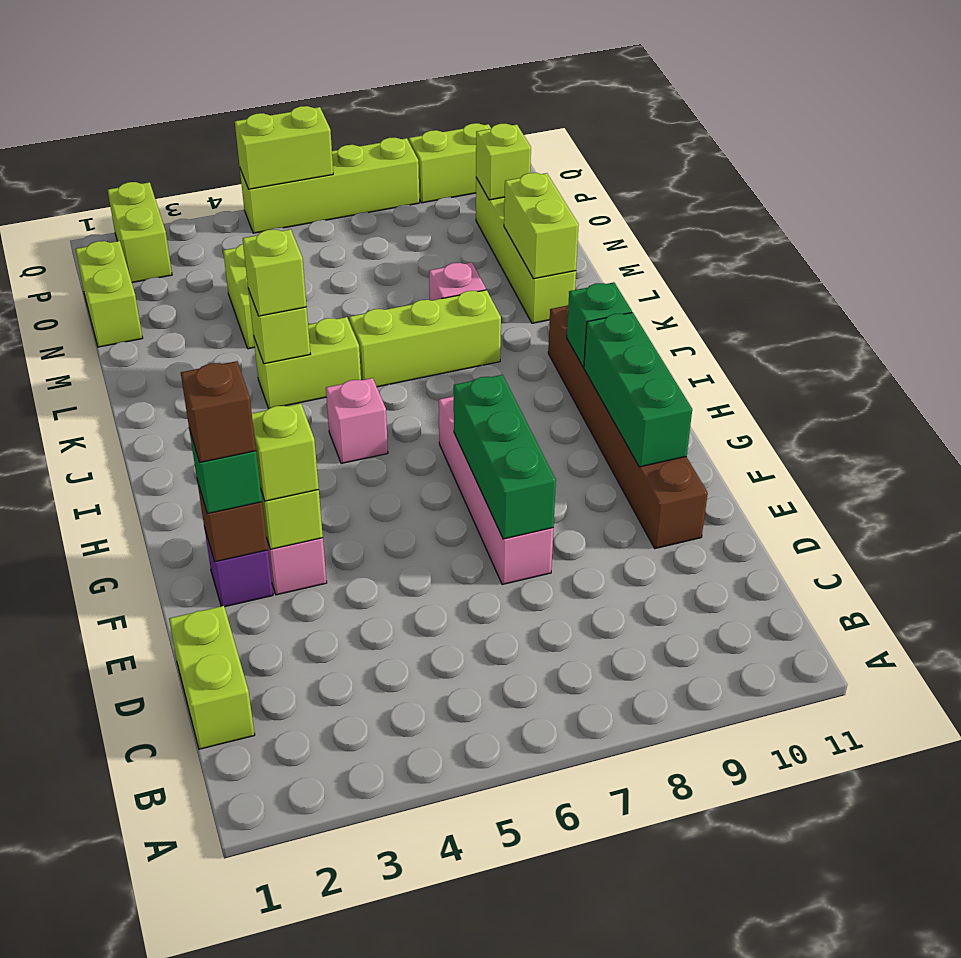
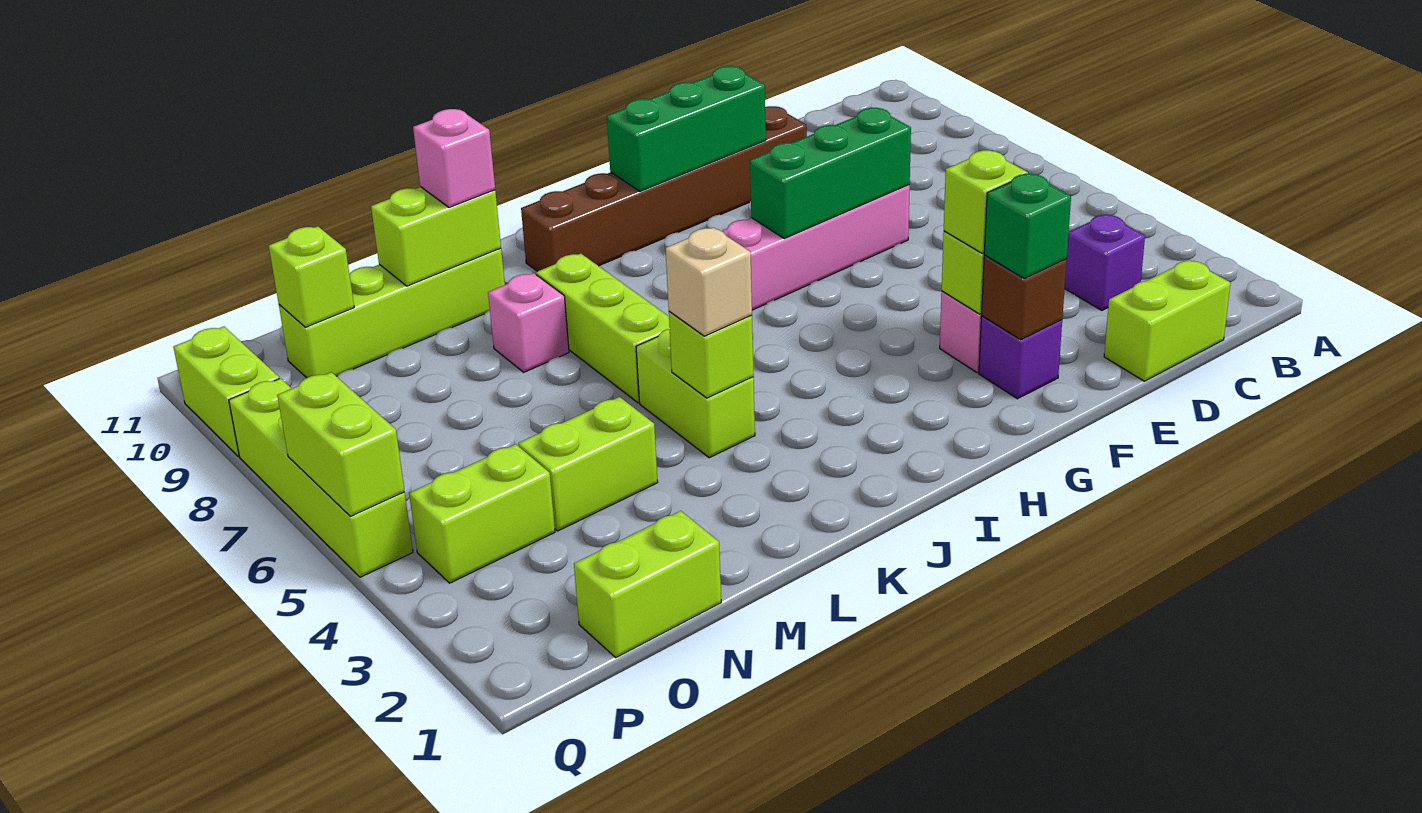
none -> purple 1x1 brick [1065,214,1145,310]
brown 1x1 brick [181,361,256,462] -> none
pink 1x1 brick [326,378,388,464] -> pink 1x1 brick moved to [413,109,495,208]
green 1x1 brick [567,282,632,367] -> none
lime 1x1 brick [243,229,307,316] -> tan 1x1 brick [666,228,752,336]
lime 1x2 brick [108,182,172,283] -> lime 1x2 brick moved to [409,444,555,583]

